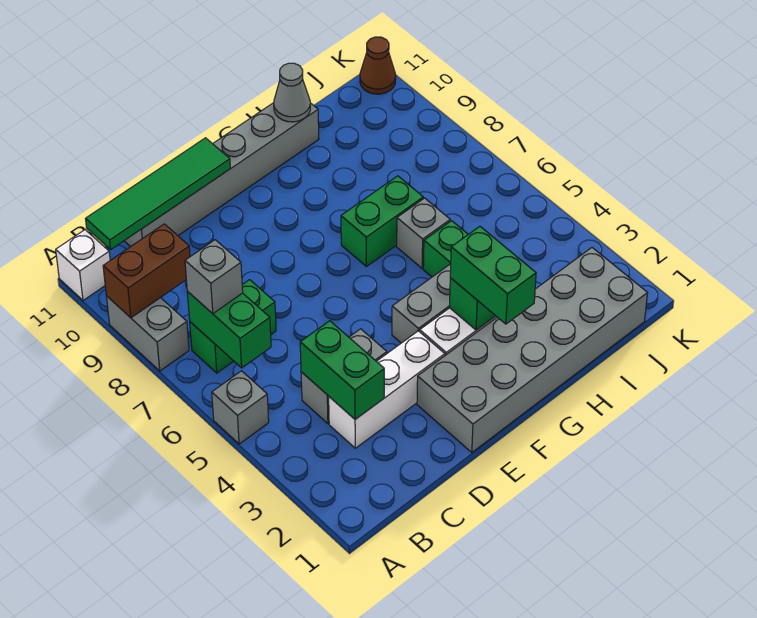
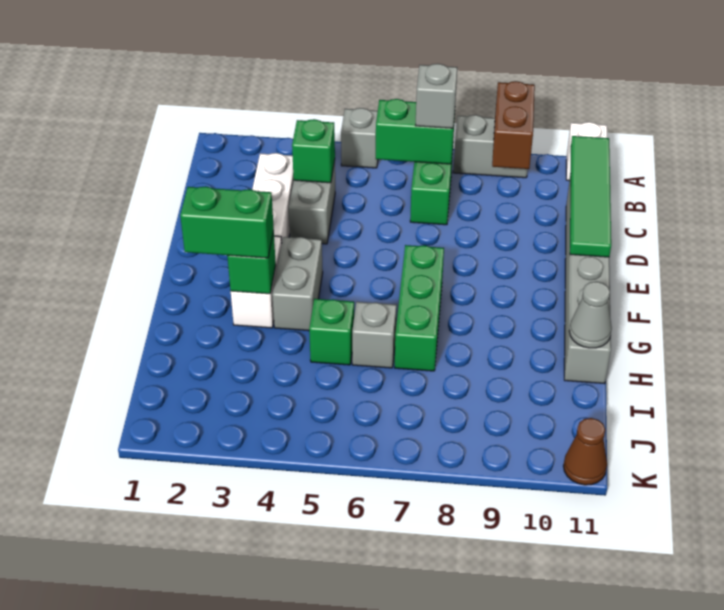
green 1x2 brick [300,321,384,419] -> green 1x1 brick [292,119,335,183]
grey 2x6 brick [417,248,648,453] -> none
green 1x2 brick [341,176,423,266] -> green 1x3 brick [395,245,444,371]

